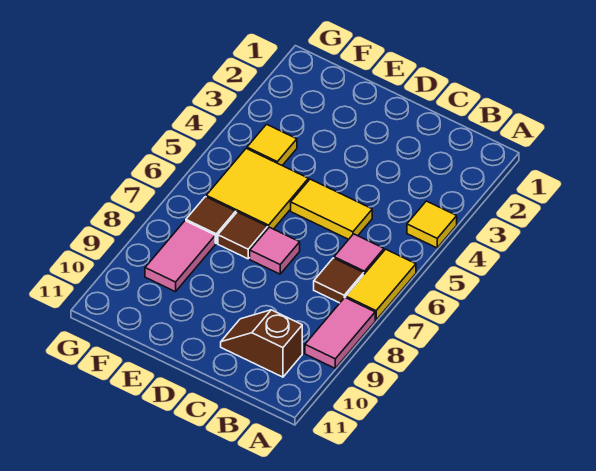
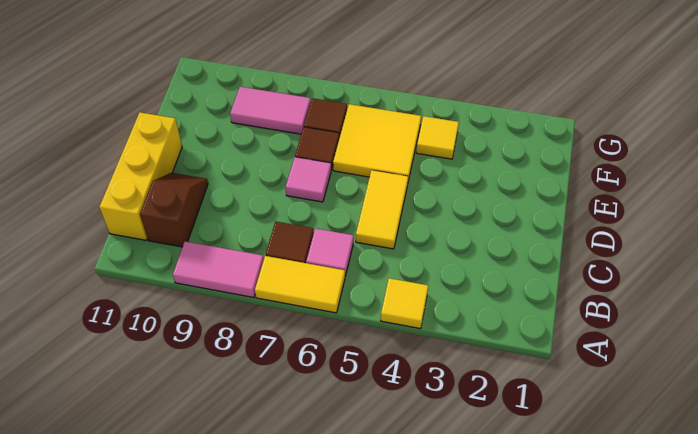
none -> yellow 1x3 brick [99,112,182,240]

